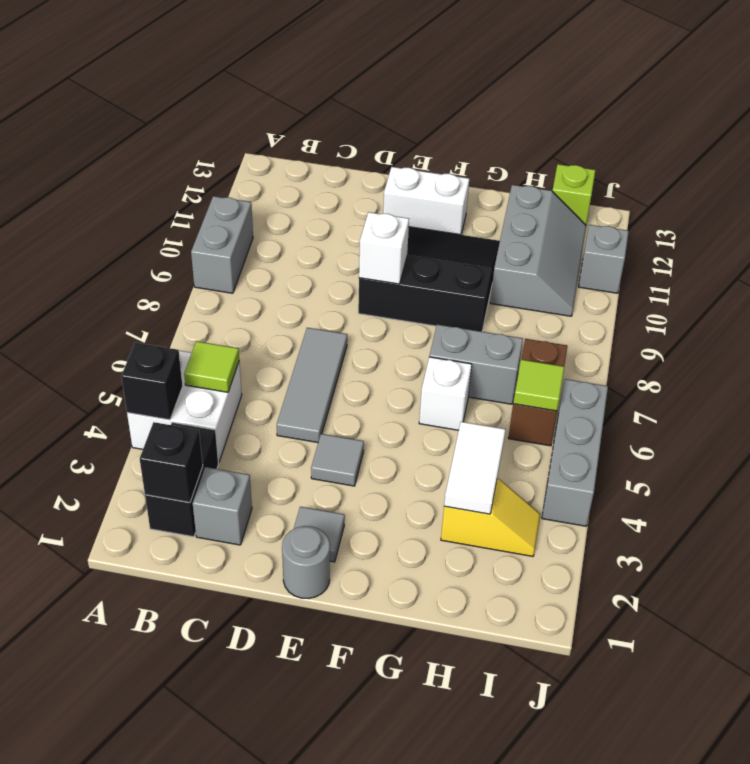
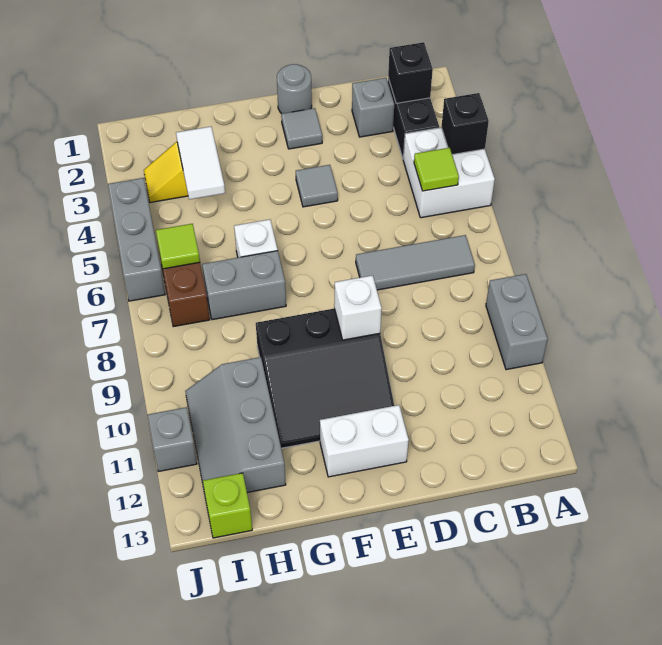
grey 1x3 tile [277,328,347,442] -> grey 1x3 tile turned to [356,235,475,290]

